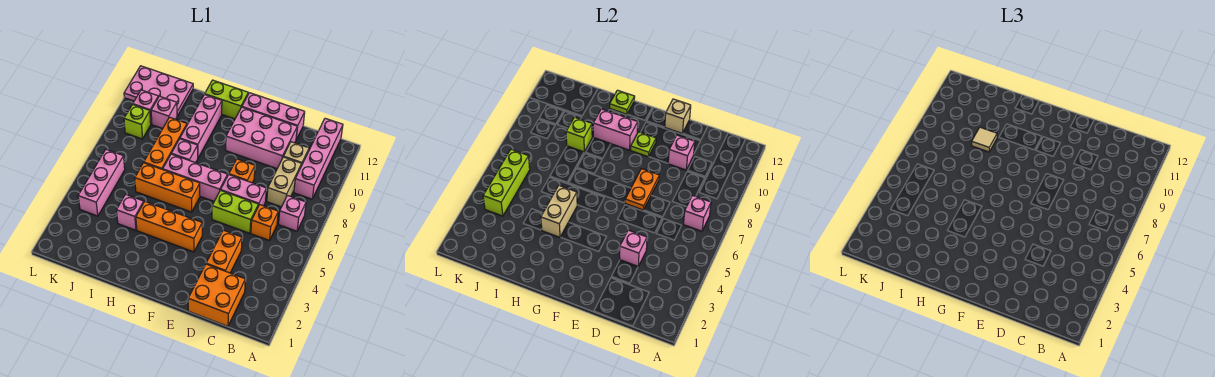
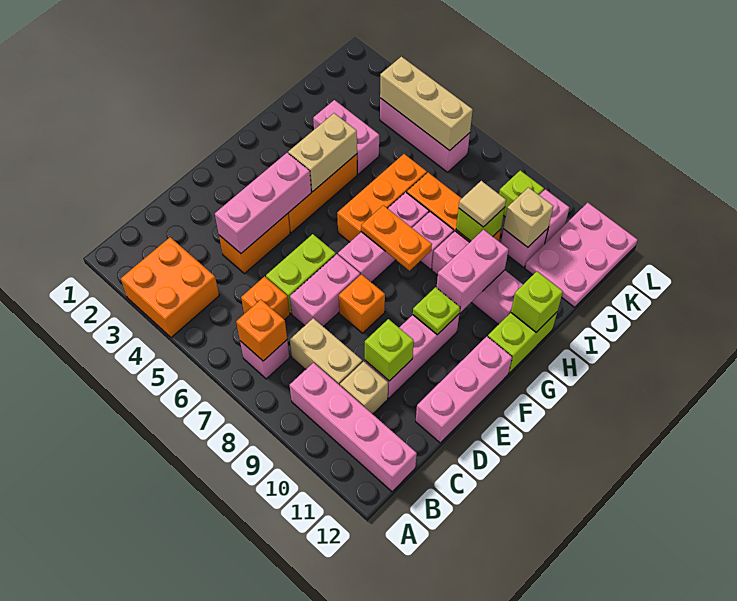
pink 1x1 brick [684,195,711,231] -> orange 1x1 brick [236,300,287,361]
orange 2x2 brick [188,264,245,326] -> orange 2x2 brick moved to [121,237,219,337]
orange 1x2 brick [206,230,242,273] -> orange 1x2 brick turned to [219,214,290,274]
pink 1x1 brick [620,230,647,266] -> pink 1x3 brick [215,153,311,253]
pink 2x3 brick [226,107,297,169] -> pink 1x3 brick [365,314,459,398]
pink 1x1 brick [668,135,695,170] -> lime 1x1 brick [365,319,414,381]
orange 1x2 plate [625,169,659,210] -> orange 1x2 plate moved to [361,205,432,271]
tan 1x1 brick [665,99,691,134] -> tan 1x1 brick moved to [503,187,553,247]
tan 1x2 brick [541,186,577,237] -> tan 1x2 brick turned to [288,113,357,192]
lime 1x1 plate [610,90,635,114] -> lime 1x1 brick [511,272,563,332]
pink 1x1 brick [117,194,144,230] -> pink 1x2 brick [313,100,379,174]
lime 1x3 brick [483,150,530,216] -> tan 1x3 brick [380,57,473,151]

